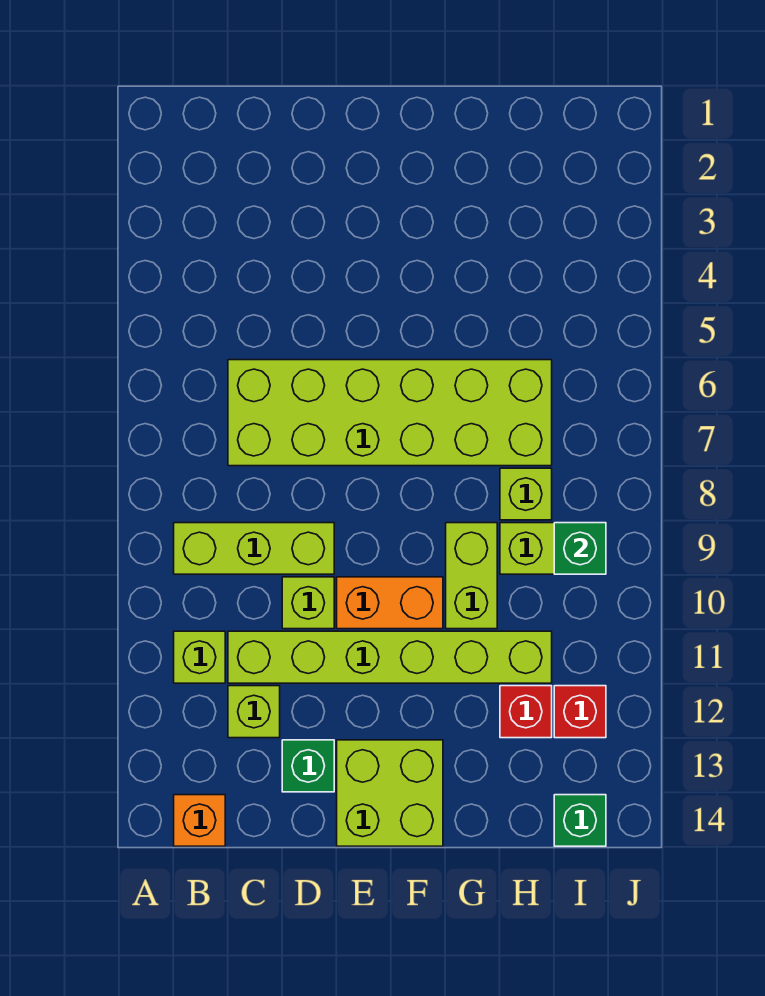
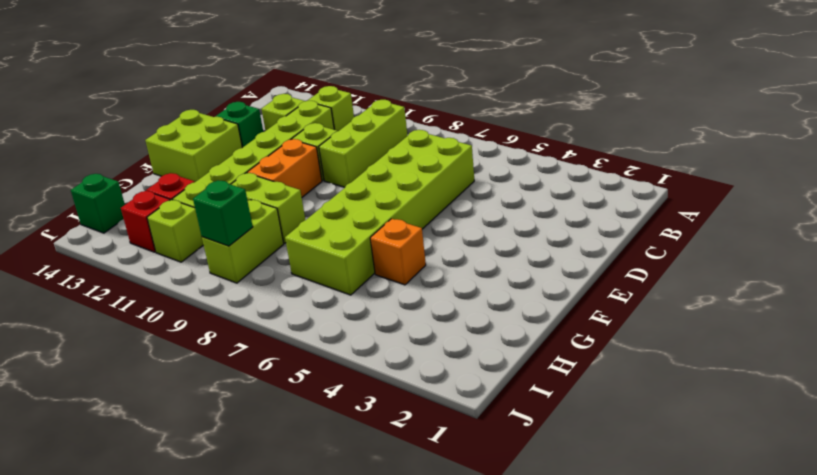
orange 1x1 brick [174,795,225,846] -> orange 1x1 brick moved to [370,219,426,285]
lime 1x1 brick [500,468,552,520] -> lime 1x1 brick moved to [147,200,203,262]

